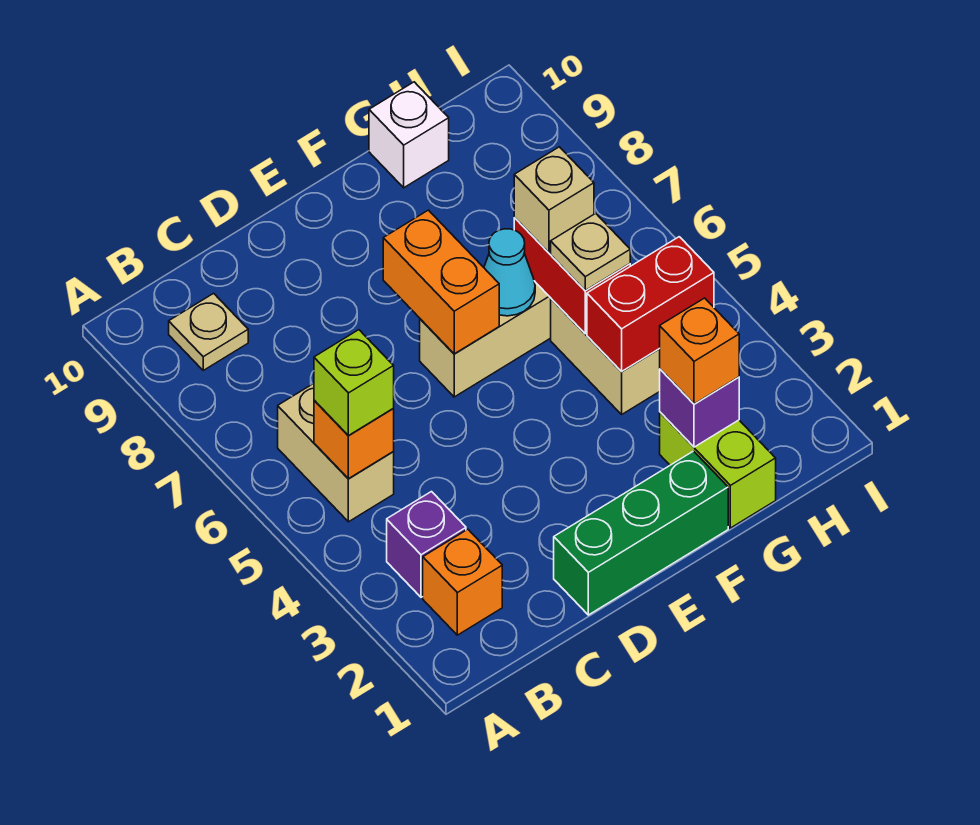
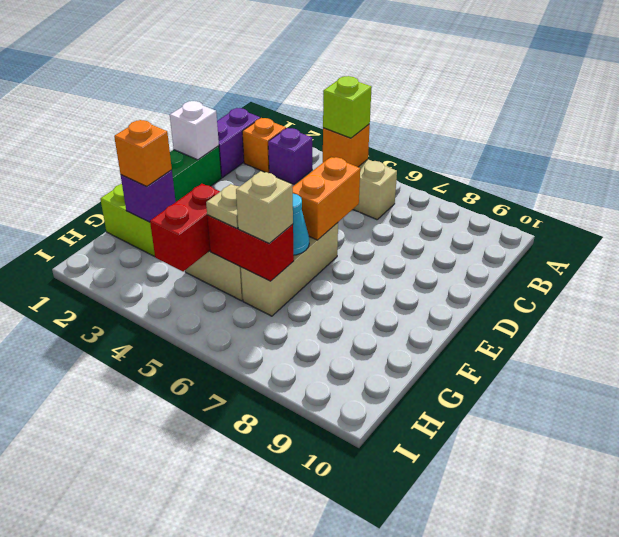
none -> purple 1x2 brick [217,108,260,178]
tan 1x1 plate [169,293,248,370] -> none
orange 1x2 brick [383,210,499,354] -> orange 1x2 brick turned to [292,157,360,240]
white 1x1 brick [369,82,449,188] -> white 1x1 brick moved to [170,101,219,160]

